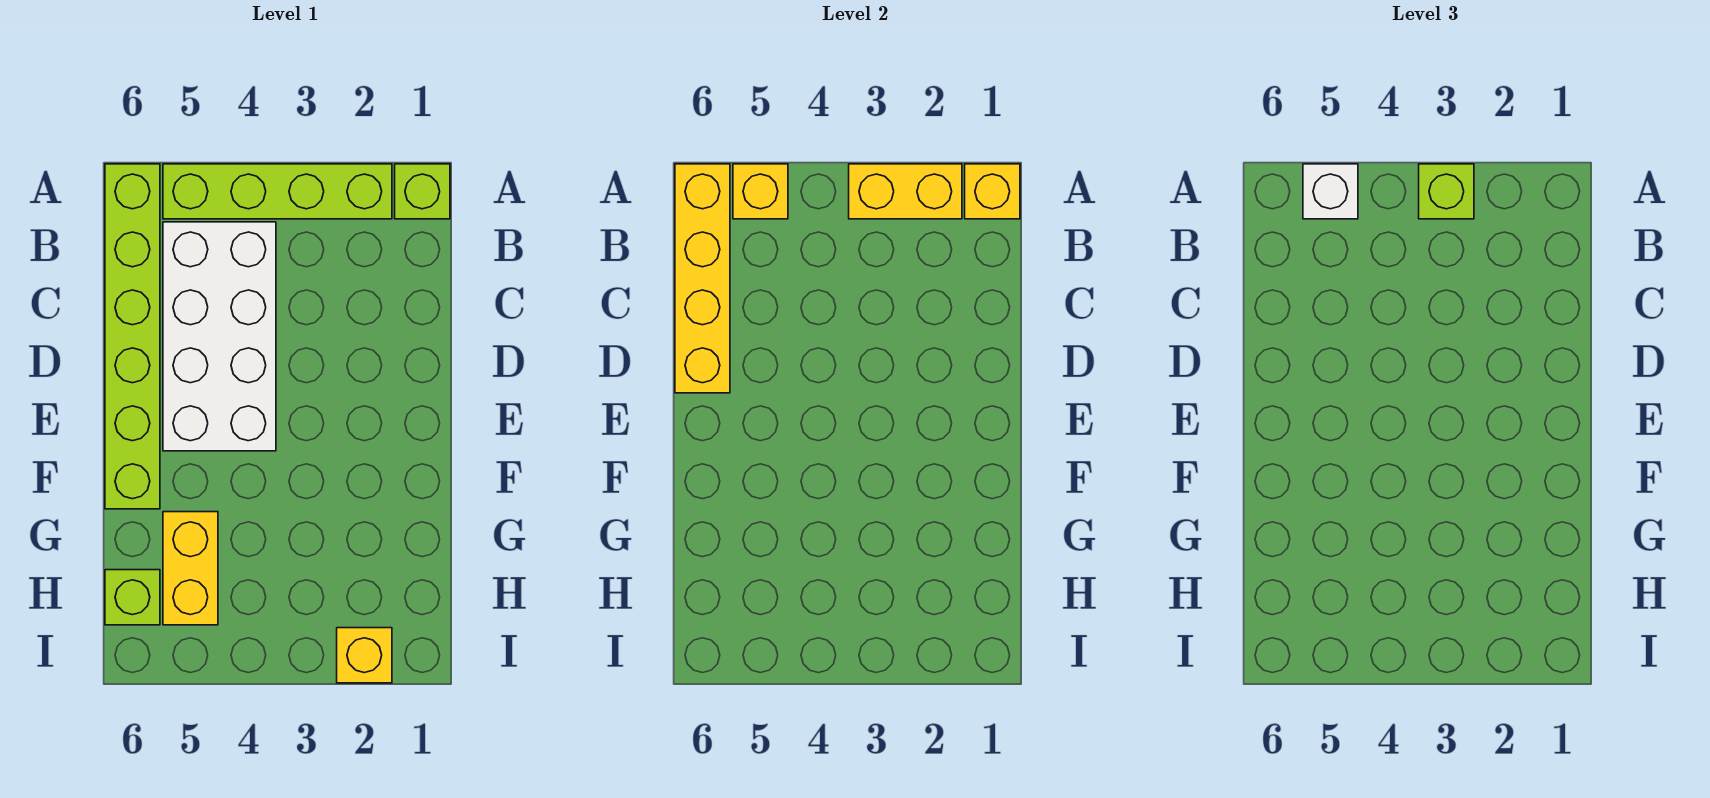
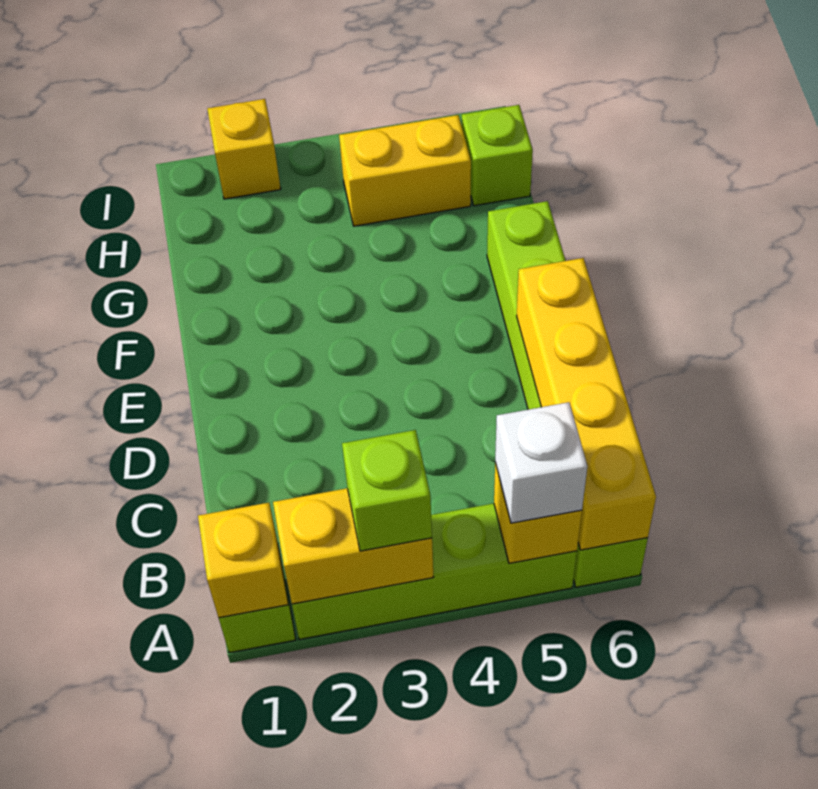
white 2x4 brick [163,222,276,451] -> none
yellow 1x2 brick [163,512,218,625] -> yellow 1x2 brick turned to [339,115,471,226]

